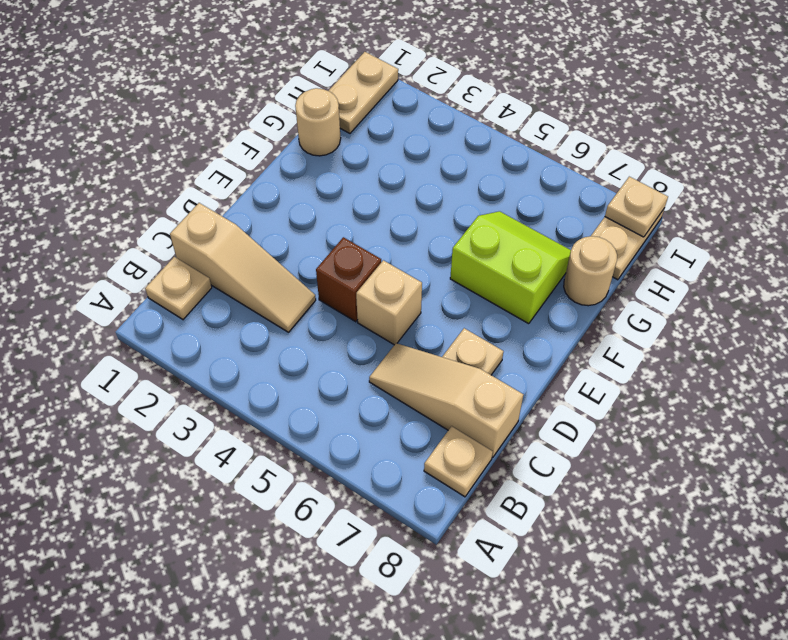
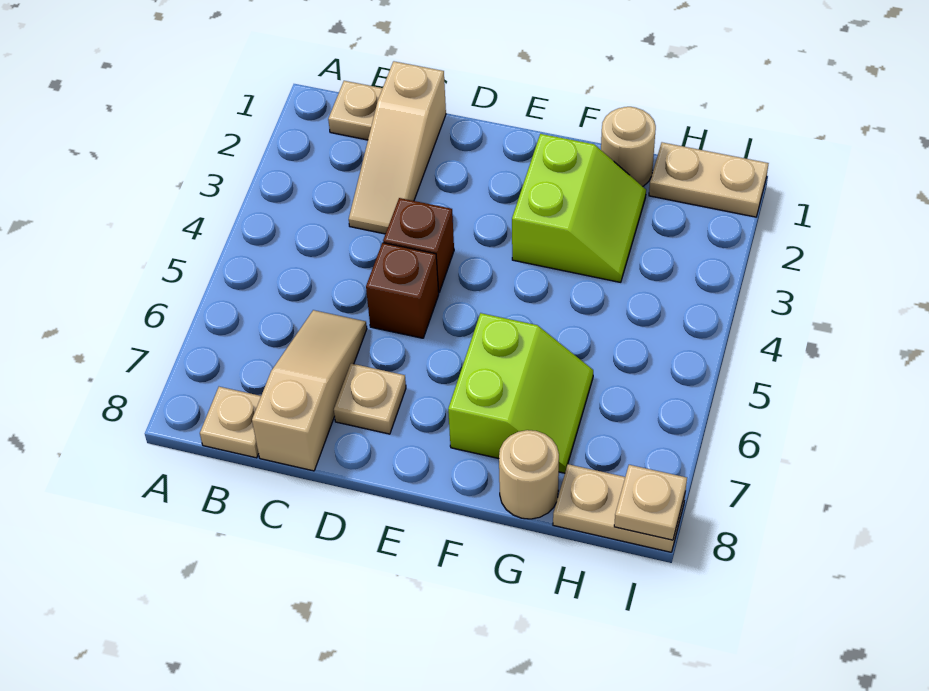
tan 1x1 brick [356,260,422,345] -> brown 1x1 brick [366,243,439,338]
none -> lime 2x2 slope [512,134,646,282]

